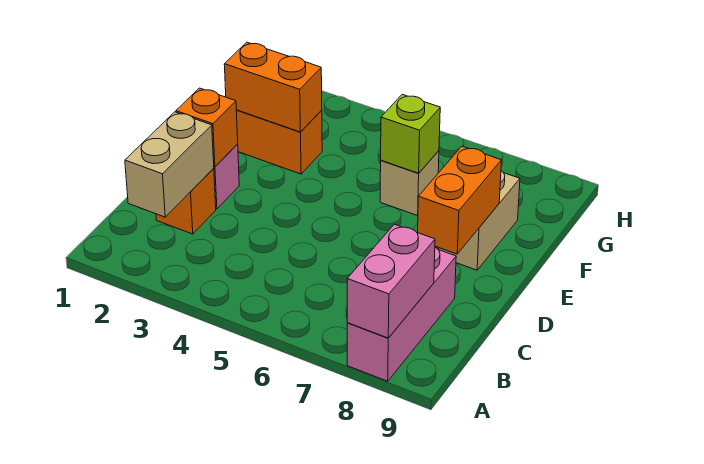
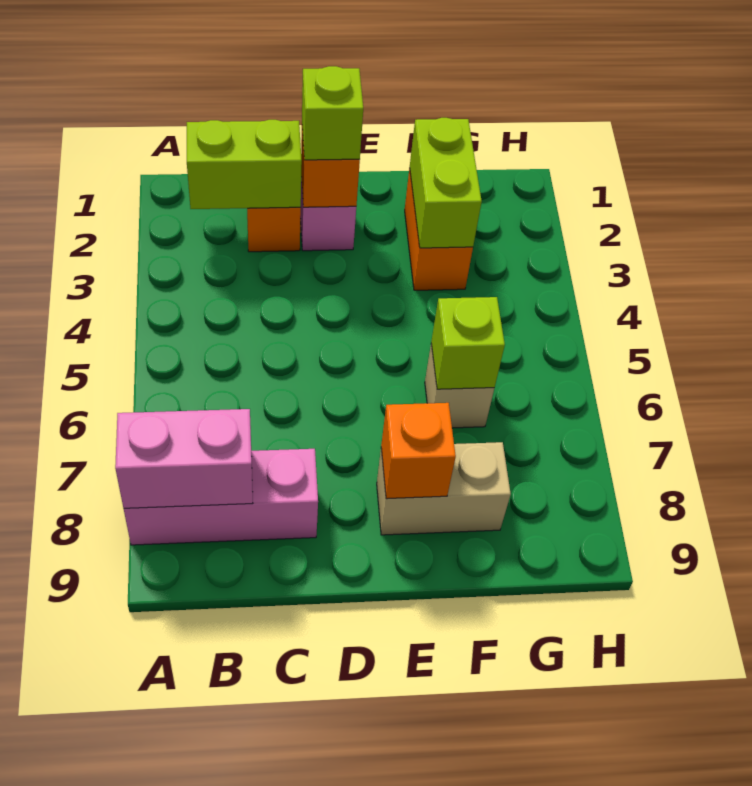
tan 1x2 brick [125,112,214,217] -> lime 1x2 brick [187,120,302,209]
none -> lime 1x1 brick [302,66,363,160]
orange 1x2 brick [418,146,502,254] -> orange 1x1 brick [381,403,456,499]
orange 1x2 brick [224,42,322,132] -> lime 1x2 brick [410,118,482,248]

